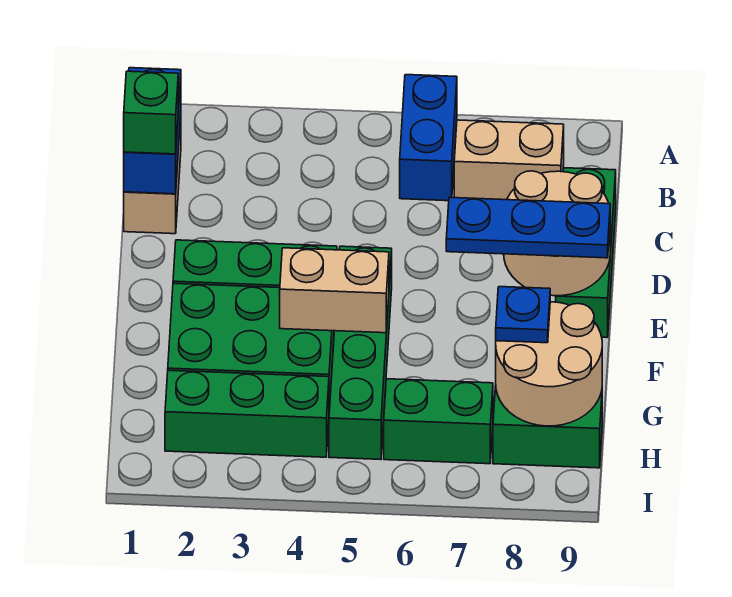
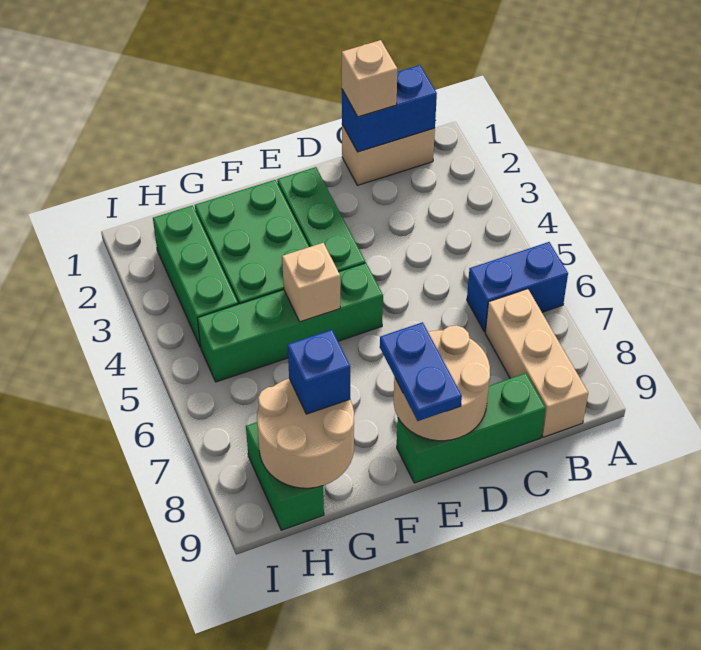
tan 1x2 brick [454,120,564,200] -> tan 1x3 brick [485,289,588,437]
green 1x1 brick [124,71,178,154] -> tan 1x1 brick [342,40,398,117]
blue 1x3 plate [446,197,610,258] -> blue 1x2 plate [380,322,462,421]
tan 1x2 brick [280,248,389,333] -> tan 1x1 brick [282,243,340,322]
blue 1x1 plate [496,287,550,343] -> blue 1x1 brick [288,330,350,414]
green 1x2 brick [384,379,493,464] -> none

